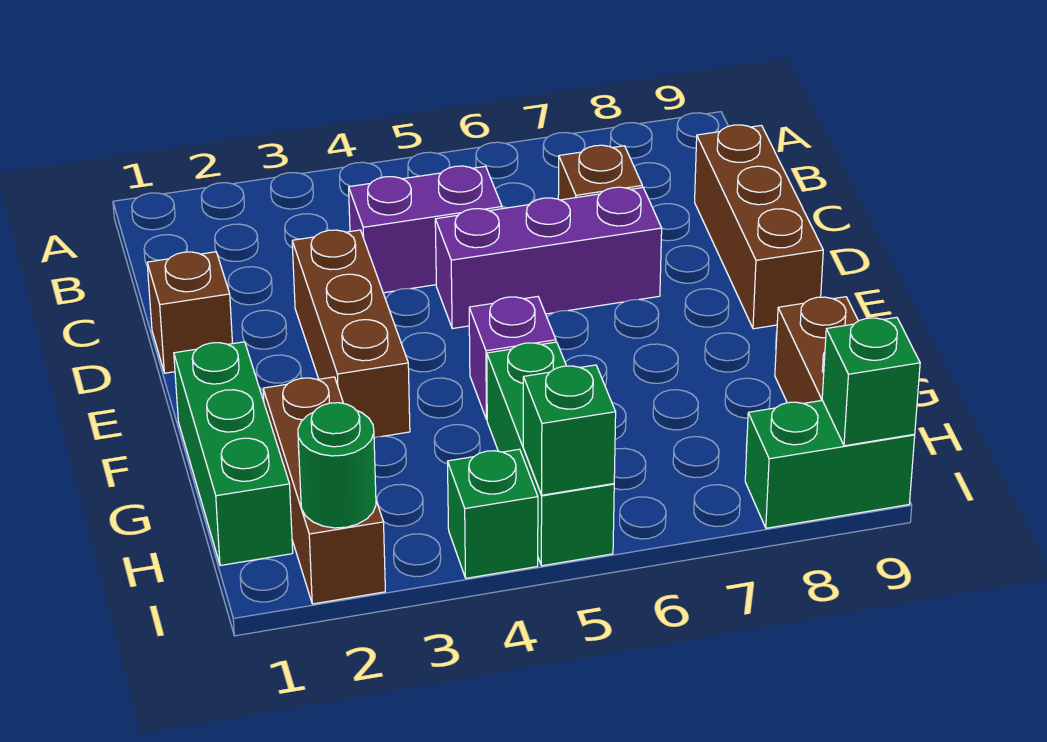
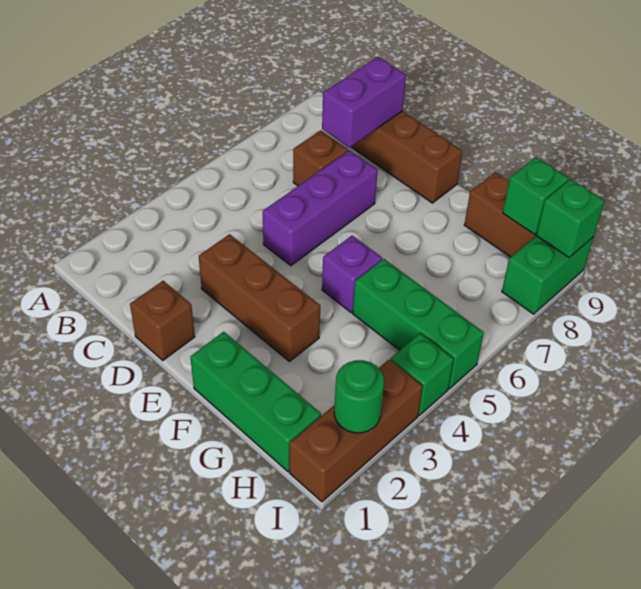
purple 1x2 brick [349,166,502,293] -> purple 1x2 brick moved to [322,57,406,148]
brown 1x3 brick [263,377,385,604] -> brown 1x3 brick turned to [289,360,423,502]
green 1x1 brick [523,365,616,495] -> green 1x1 brick moved to [503,157,569,235]

